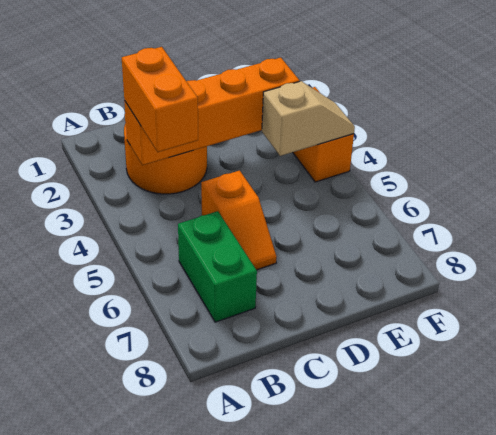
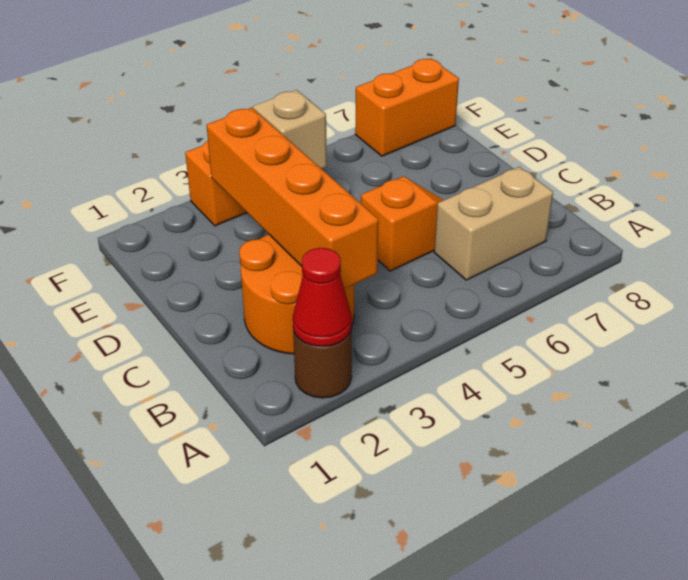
none -> brown 1x1 round brick [293,328,352,398]
none -> red 1x1 cone [293,248,352,347]
orange 1x2 brick [122,47,198,152] -> orange 1x2 brick moved to [355,59,459,156]
green 1x2 brick [178,211,257,322] -> tan 1x2 brick [434,167,553,280]

